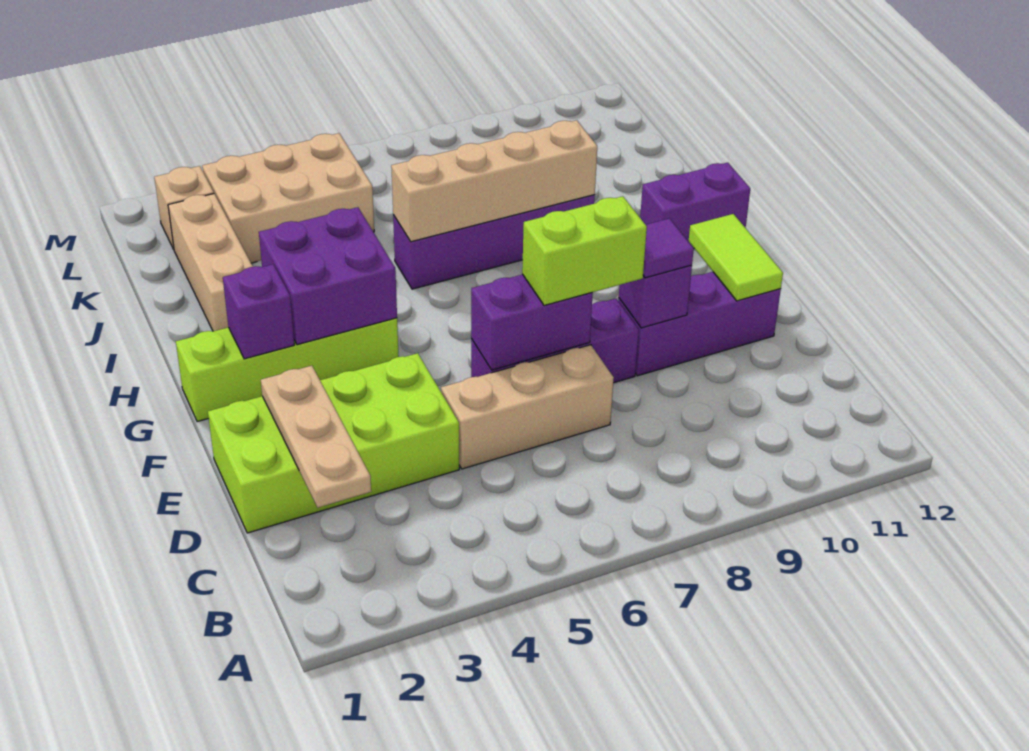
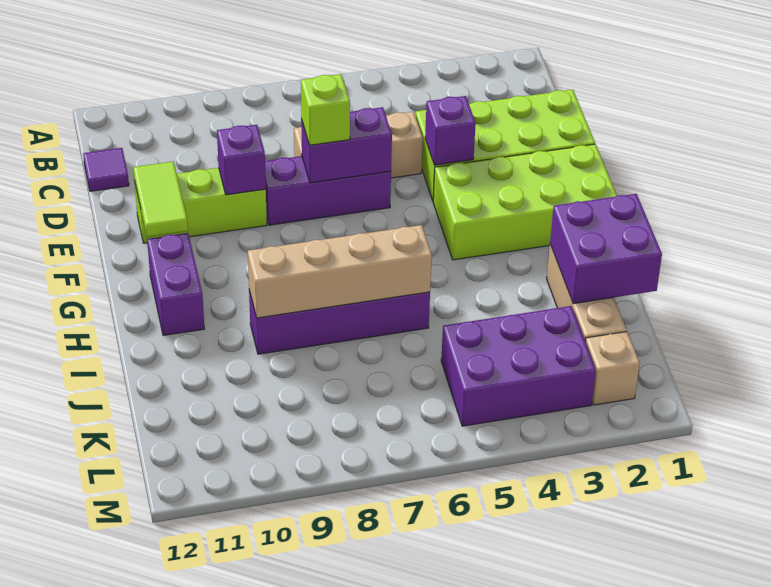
tan 1x3 plate [261,366,371,508] -> none
lime 1x2 brick [522,196,647,306] -> lime 1x1 brick [301,74,350,145]
purple 1x3 brick [618,272,781,376] -> lime 1x3 brick [135,168,267,243]
purple 1x1 tile [643,219,694,278] -> purple 1x1 tile moved to [83,148,129,191]
lime 1x4 brick [176,318,399,422] -> lime 2x4 brick [433,144,617,260]
purple 1x1 brick [223,264,294,359] -> purple 1x1 brick moved to [425,96,476,165]
purple 2x2 brick [259,207,397,345] -> purple 2x2 brick moved to [550,194,662,304]
purple 1x2 brick [640,163,750,248] -> purple 1x2 brick turned to [147,233,204,336]
tan 2x3 brick [202,133,374,263] -> purple 2x3 brick [441,306,596,426]

